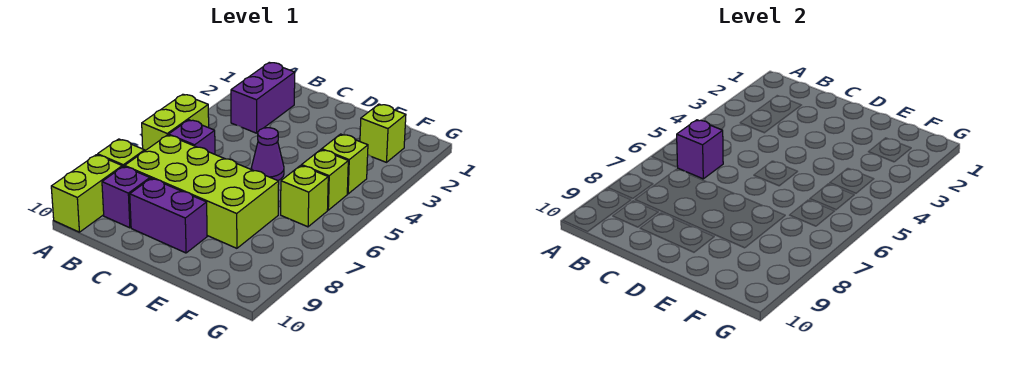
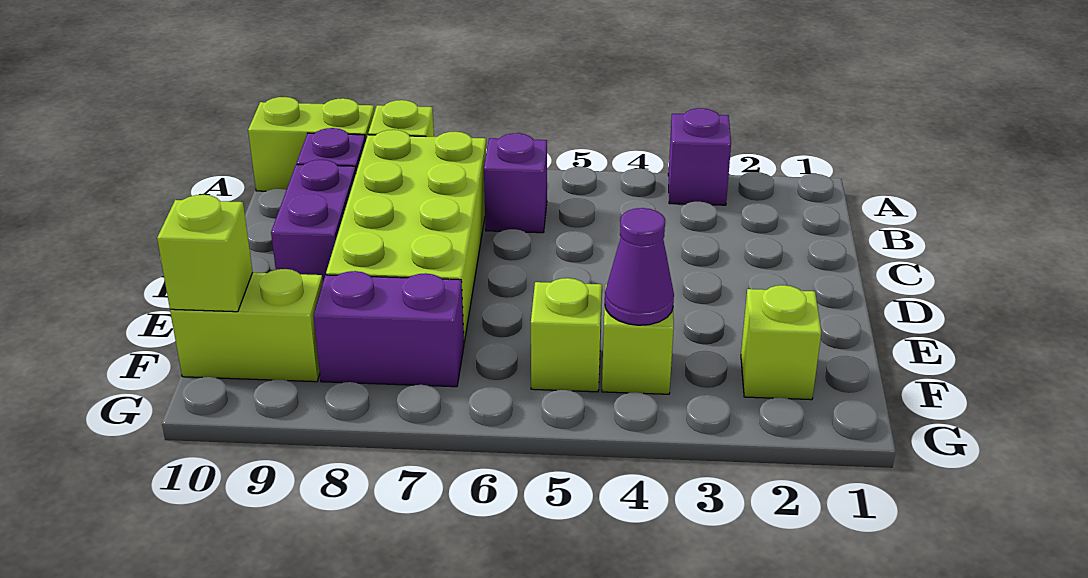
lime 1x2 brick [142,94,209,151] -> lime 1x2 brick moved to [170,269,323,382]
purple 1x2 brick [231,62,295,133] -> purple 1x2 brick moved to [313,271,464,387]
purple 1x1 brick [677,120,723,179] -> purple 1x1 brick moved to [668,108,731,205]
purple 1x1 cone [251,128,284,180] -> purple 1x1 cone moved to [605,208,674,325]
lime 1x1 brick [281,165,328,227] -> lime 1x1 brick moved to [157,195,253,312]

